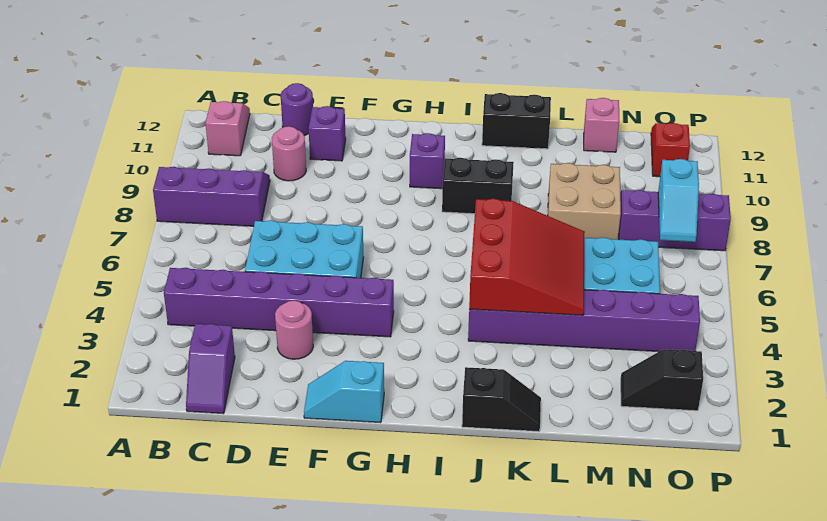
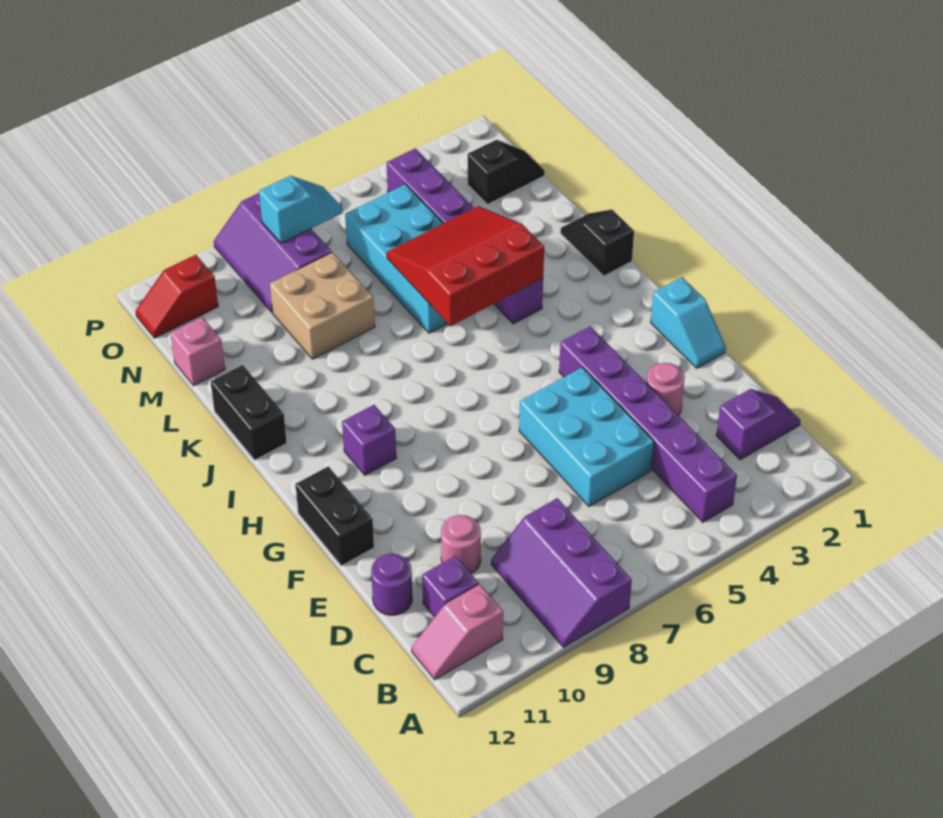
purple 1x1 brick [309,106,346,161] -> purple 1x1 brick moved to [422,556,479,617]
black 1x2 brick [442,158,514,214] -> black 1x2 brick moved to [296,466,374,566]
black 1x2 slope [621,349,703,411] -> black 1x2 slope turned to [468,140,545,204]

